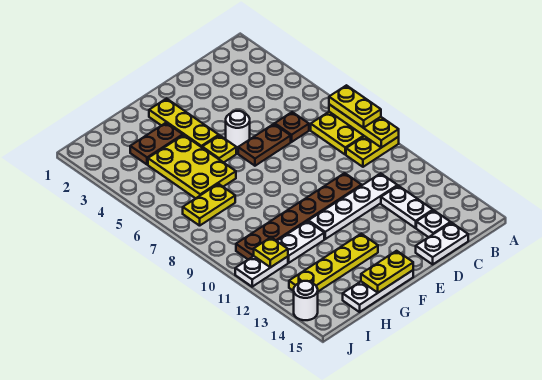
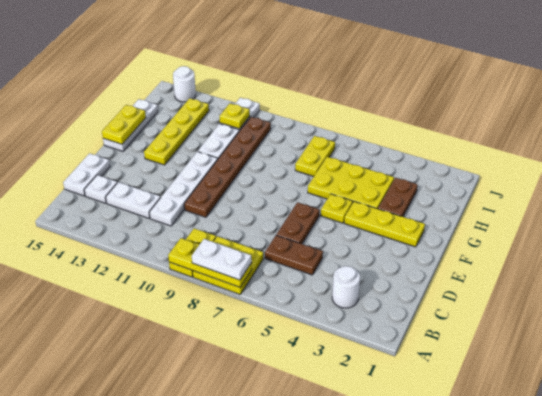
yellow 1x2 plate [329,85,381,128] -> white 1x2 plate [192,239,252,280]
brown 1x1 plate [275,112,309,142] -> brown 1x2 plate [265,235,323,275]
white 1x1 round brick [226,111,250,150] -> white 1x1 round brick moved to [332,266,360,308]

